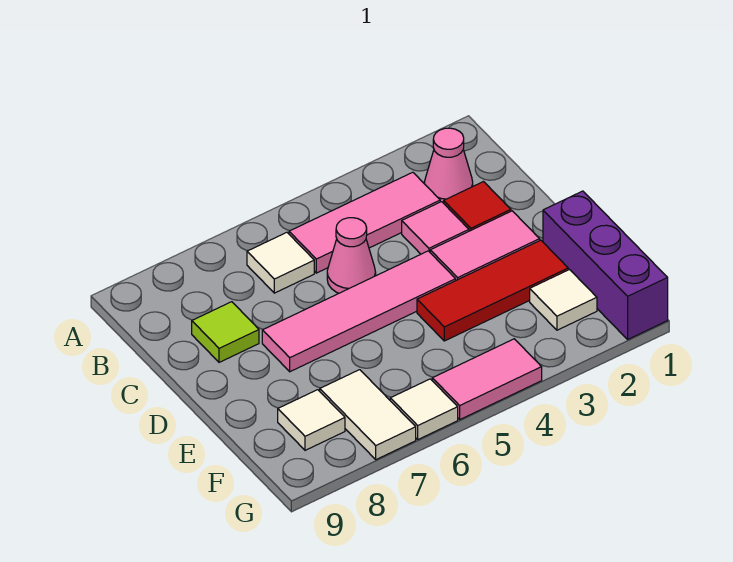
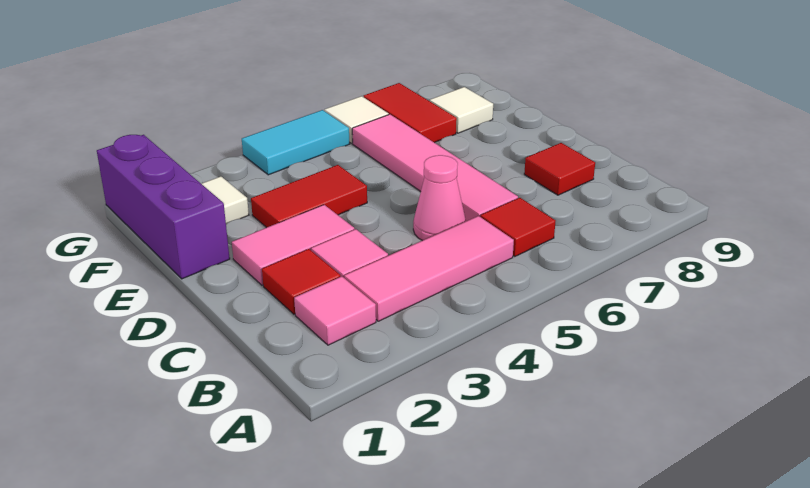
pink 1x1 cone [424,128,473,203] -> pink 1x1 tile [294,276,376,345]
white 1x1 tile [247,232,314,293] -> red 1x1 tile [481,198,555,256]
lime 1x1 tile [192,302,259,362] -> red 1x1 tile [524,143,595,195]
pink 1x4 tile [262,251,456,372] -> pink 1x4 tile turned to [352,114,518,221]
red 1x3 tile [417,240,568,341] -> red 1x2 tile [251,165,367,228]
white 1x2 tile [320,370,416,460] -> red 1x2 tile [364,83,457,143]
pink 1x2 tile [432,339,542,419] -> cyan 1x2 tile [242,110,349,175]

